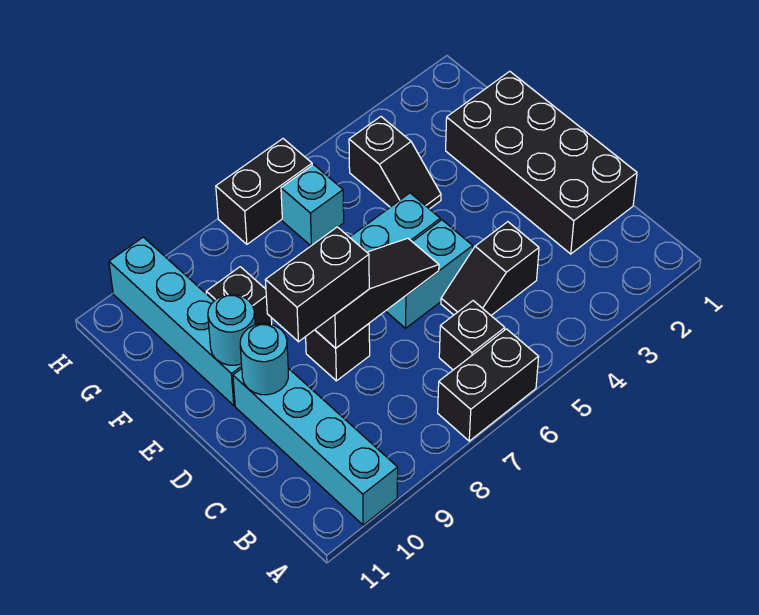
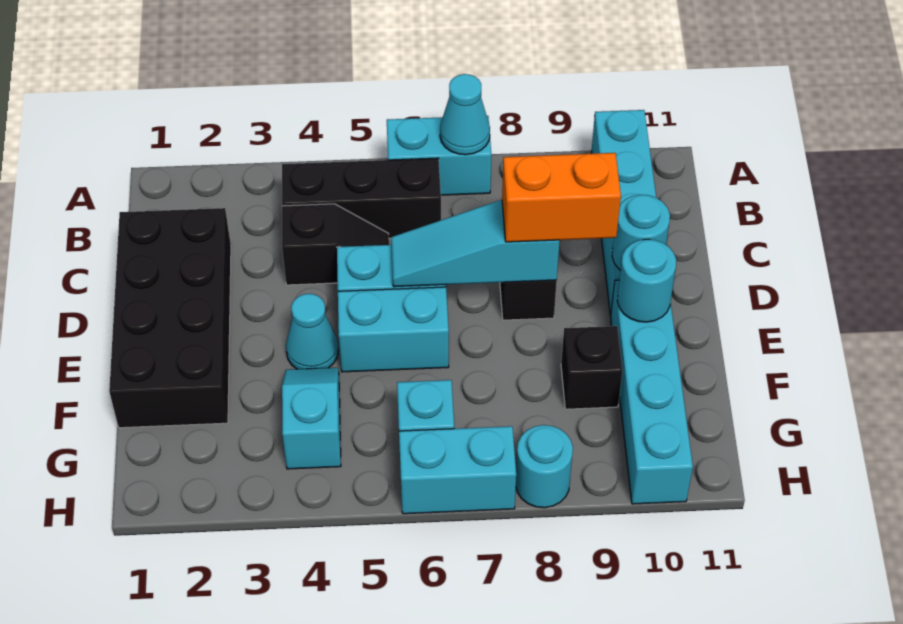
black 1x2 brick [438,329,539,441] -> cyan 1x2 brick [387,116,491,195]
none -> cyan 1x1 cone [440,74,490,155]
black 1x1 brick [439,301,505,370] -> black 1x3 brick [282,158,441,238]
black 1x3 slope [315,238,439,348] -> cyan 1x3 slope [391,200,560,287]
black 1x2 brick [266,227,369,342] -> orange 1x2 brick [502,153,621,242]
none -> cyan 1x1 cone [286,294,338,369]
black 1x2 slope [349,117,441,209] -> cyan 1x2 slope [282,368,341,469]
black 1x2 brick [216,139,312,244] -> cyan 1x2 brick [399,426,516,514]
none -> cyan 1x1 round brick [516,425,573,508]

